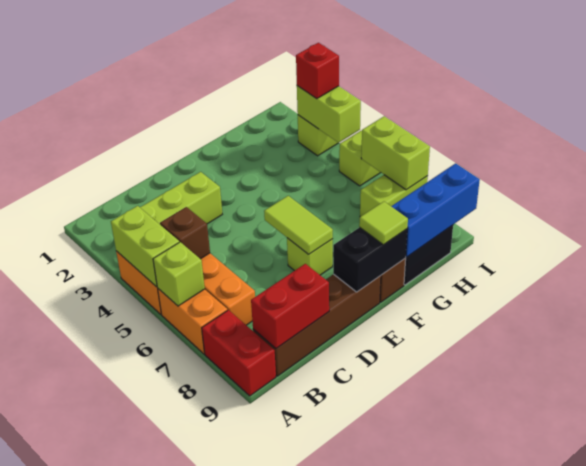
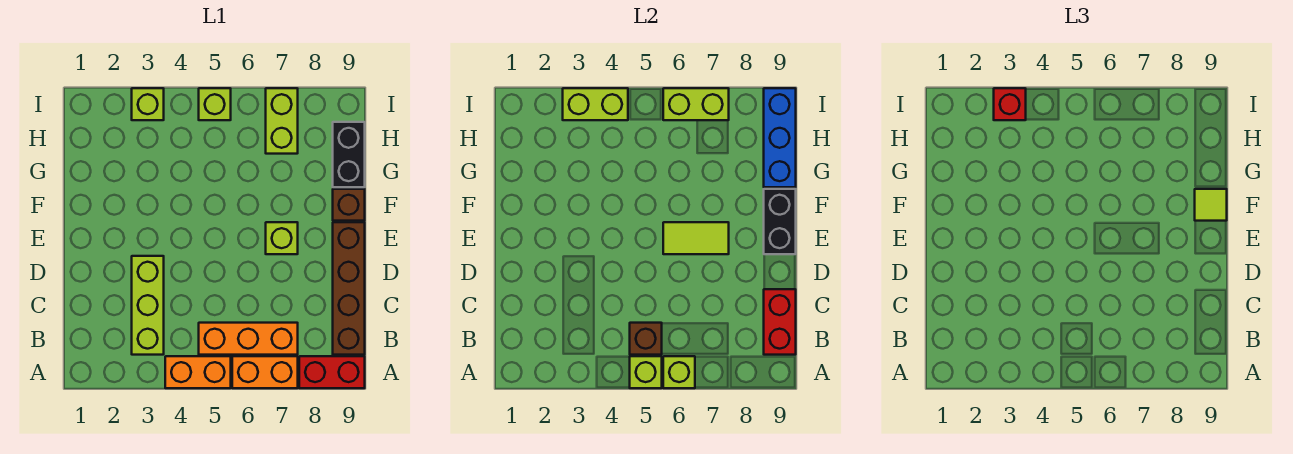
lime 1x2 brick [111,206,179,287] -> lime 1x1 brick [630,356,662,388]

